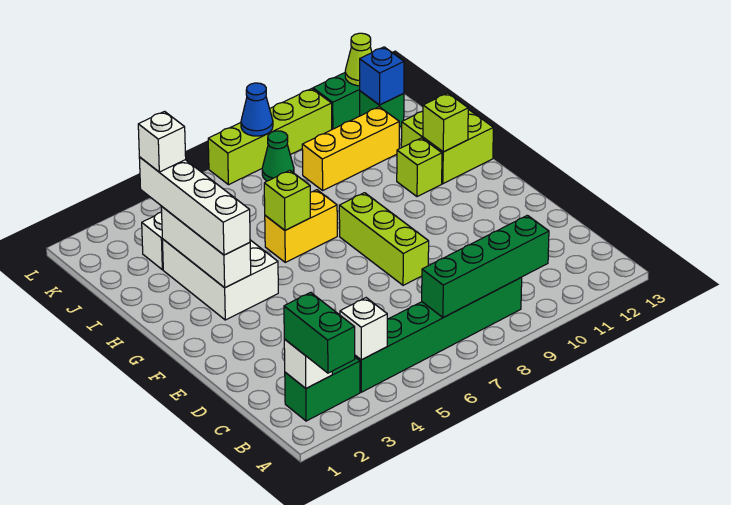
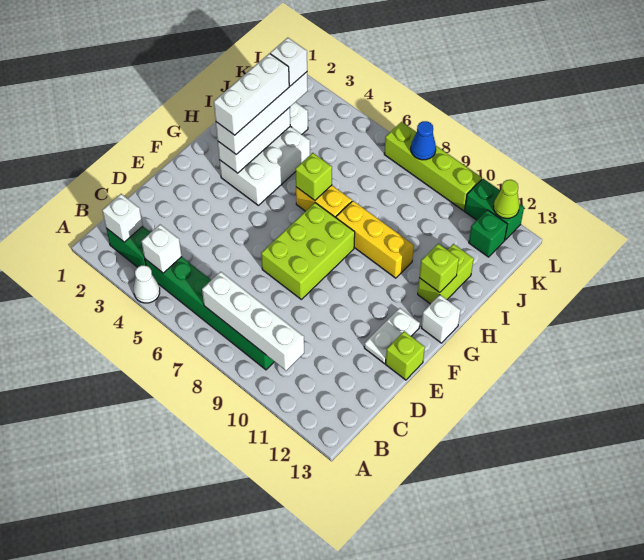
green 1x2 brick [284,292,355,373] -> none
none -> white 1x1 cone [134,265,160,303]
green 1x4 brick [422,215,549,318] -> white 1x4 brick [202,272,304,371]
lime 1x3 brick [339,193,429,285] -> lime 2x3 brick [261,203,355,299]
none -> white 1x2 plate [364,308,420,363]
none -> white 1x3 brick [214,53,289,135]
none -> white 1x1 brick [421,295,460,343]
lime 1x1 brick [397,138,442,197] -> lime 1x1 brick moved to [386,331,425,380]
lime 2x2 brick [401,109,493,184] -> lime 1x2 brick [418,244,474,304]
yellow 1x3 brick [302,107,399,190] -> yellow 1x3 brick moved to [336,201,414,278]
green 1x1 cone [262,131,294,181] -> none
blue 1x1 brick [360,47,404,105] -> none

